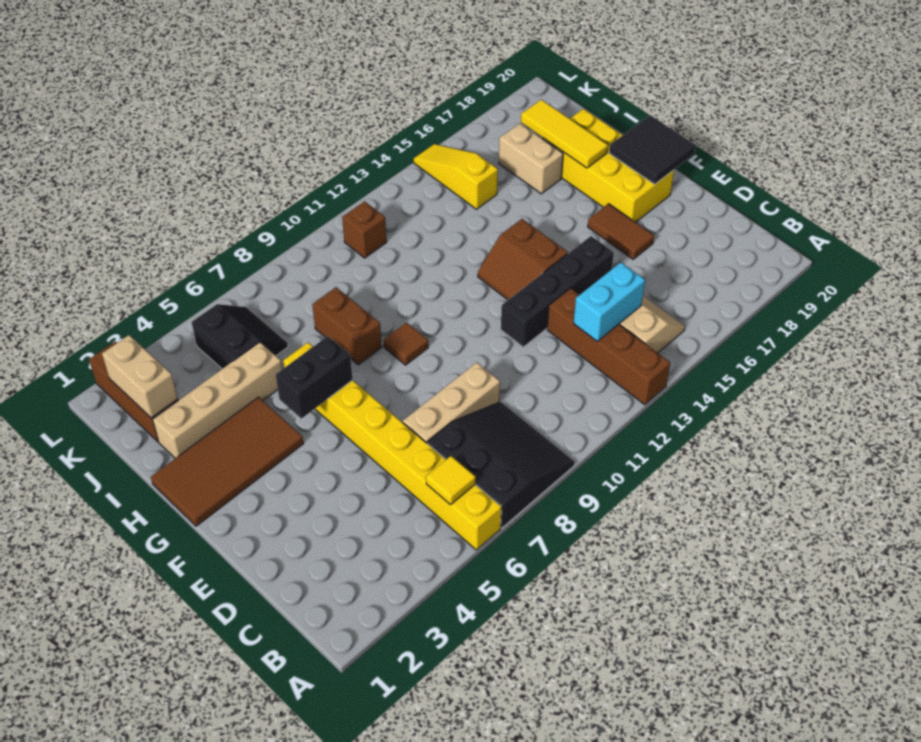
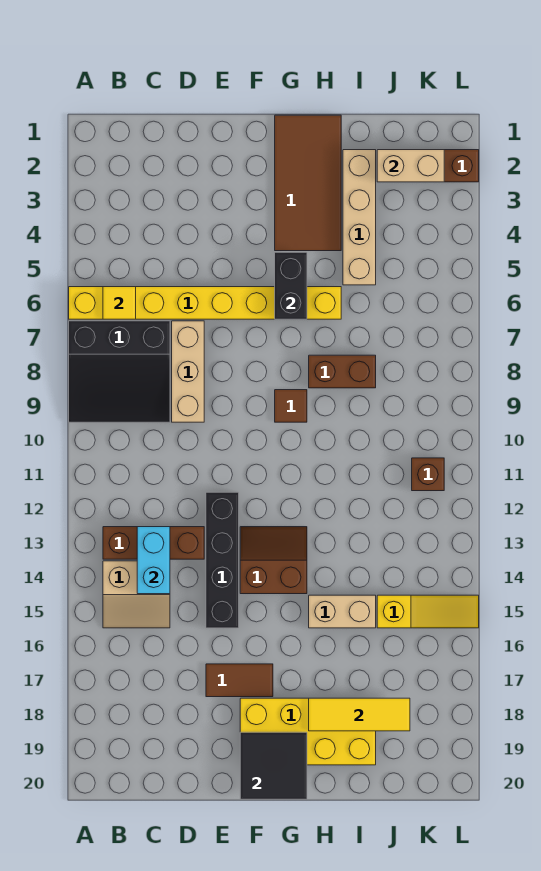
brown 1x4 brick [547,288,670,405] -> brown 1x3 brick [103,527,204,559]
tan 1x2 brick [499,123,563,194] -> tan 1x2 brick moved to [309,595,376,628]
black 2x2 slope [192,304,288,369] -> none

